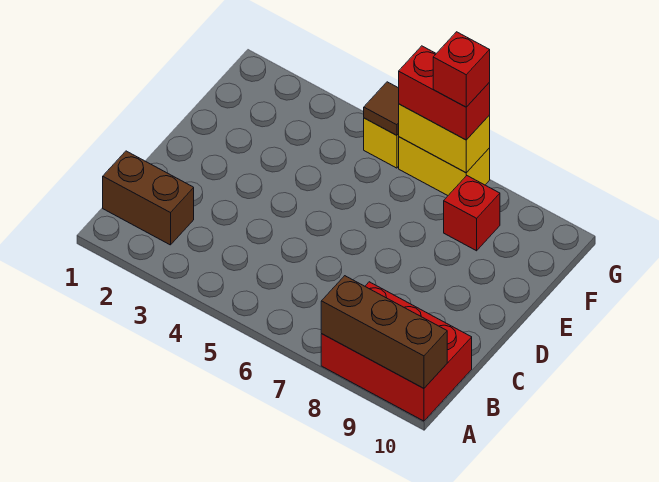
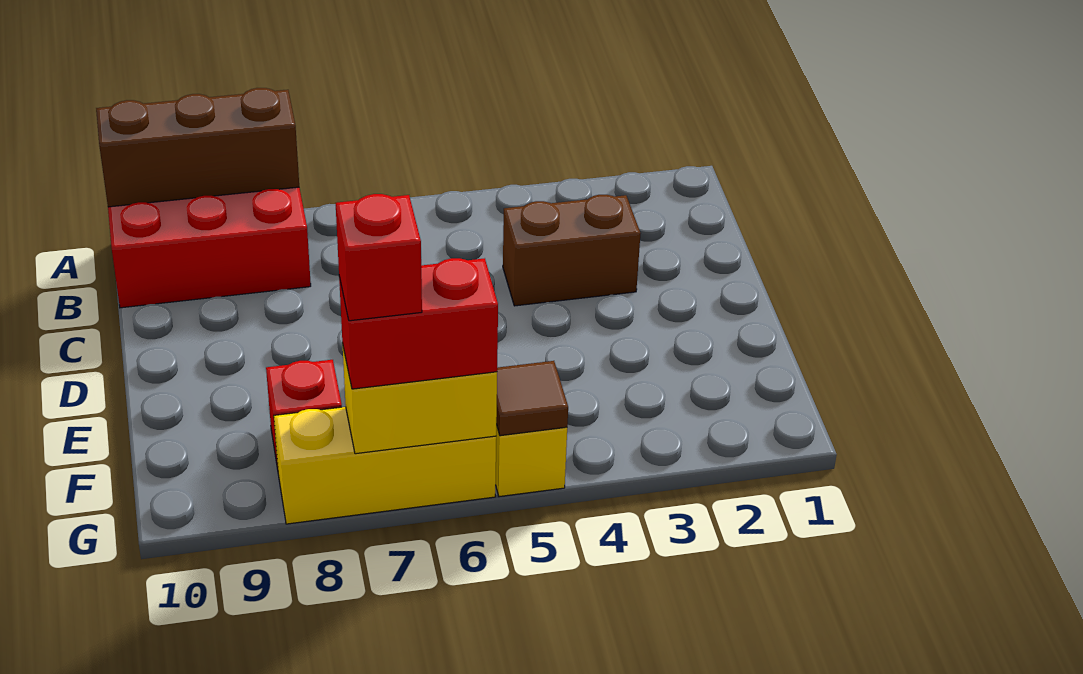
brown 1x2 brick [103,151,194,245] -> brown 1x2 brick moved to [503,195,641,306]
yellow 1x2 brick [399,137,490,195] -> yellow 1x3 brick [274,407,496,524]

